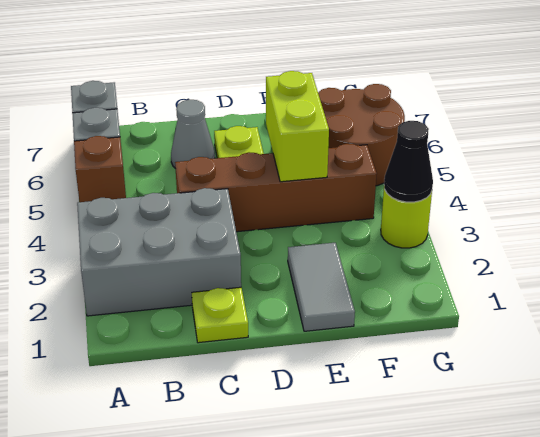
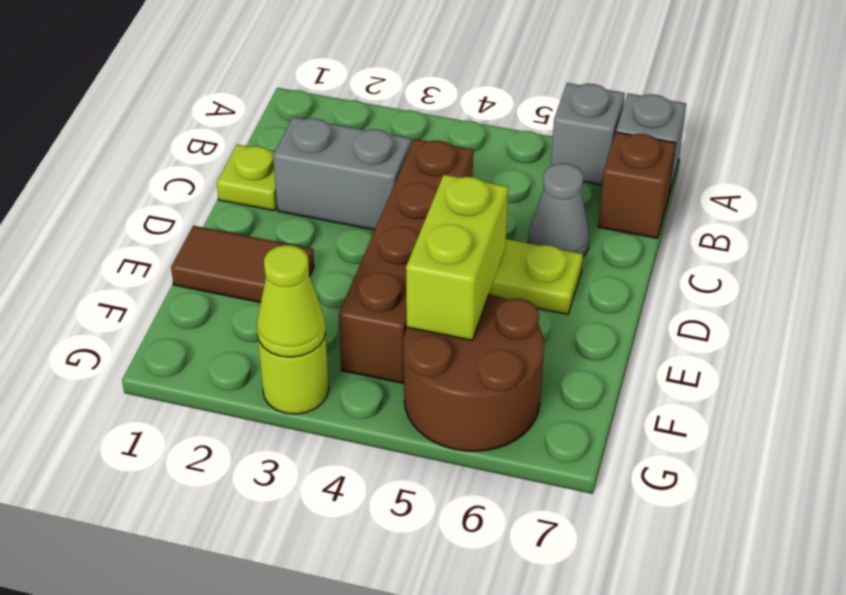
grey 2x3 brick [77,188,241,316] -> grey 1x2 brick [273,117,411,230]
brown 1x1 brick [74,136,126,202] -> brown 1x1 brick moved to [598,132,676,238]
grey 1x2 tile [288,243,355,331] -> brown 1x2 tile [171,226,314,303]
lime 1x2 brick [266,71,329,182] -> lime 1x2 brick turned to [406,175,508,340]
black 1x1 cone [384,121,433,202] -> lime 1x1 cone [257,245,326,357]

